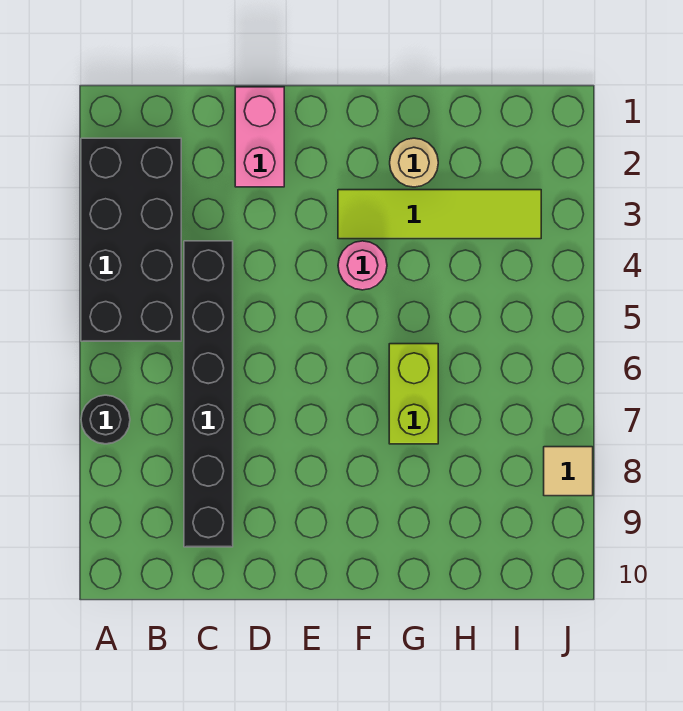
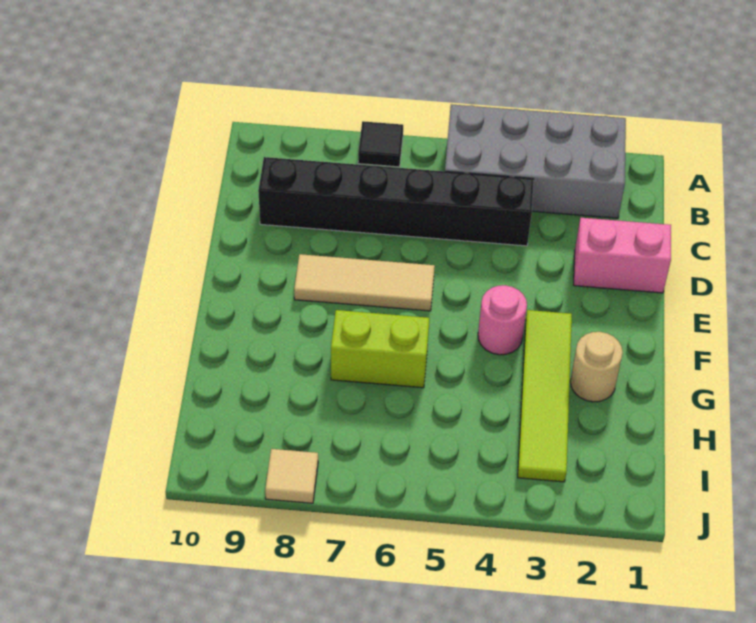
black 2x4 brick [81,138,181,341] -> grey 2x4 brick [445,104,626,218]
black 1x1 round brick [81,395,130,444] -> black 1x1 tile [358,121,403,167]
none -> tan 1x3 tile [294,254,435,311]

